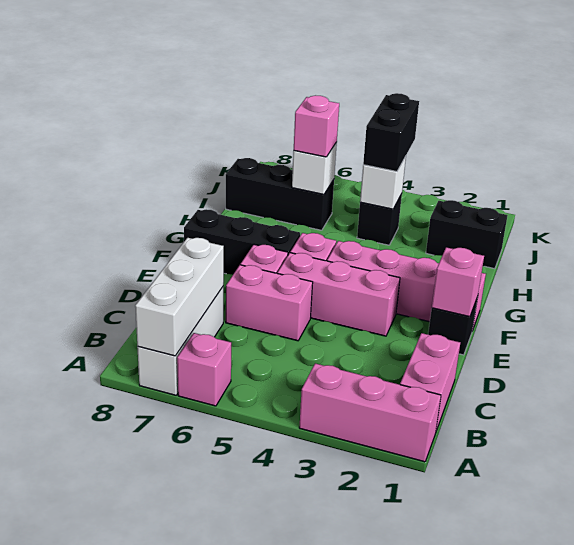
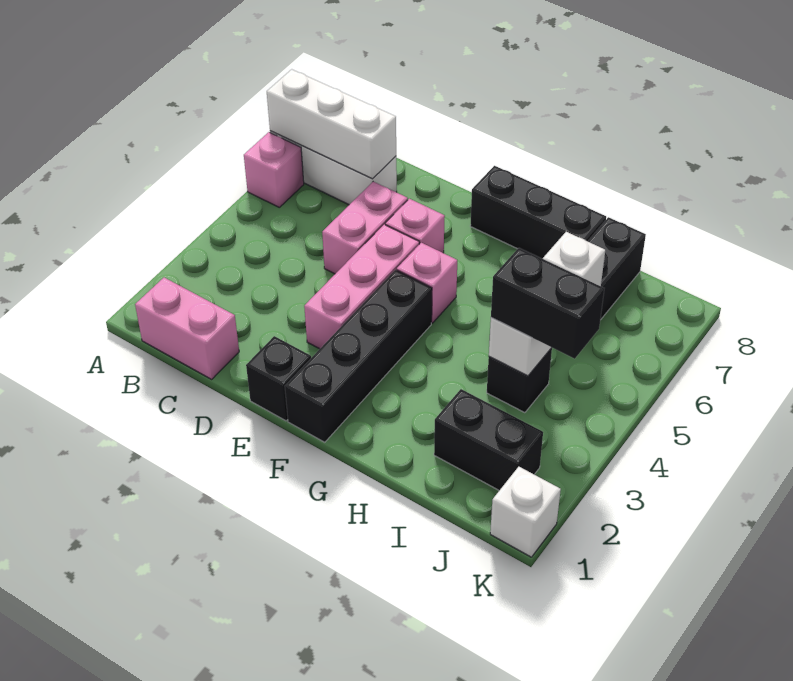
pink 1x3 brick [299,363,441,462] -> none
pink 1x1 brick [432,247,484,317] -> none
pink 1x4 brick [327,241,486,331] -> black 1x4 brick [285,270,432,442]
black 1x3 brick [184,209,300,274] -> black 1x3 brick turned to [470,166,606,259]
black 1x2 brick [426,200,507,269] -> black 1x2 brick turned to [434,389,543,490]
pink 1x1 brick [294,95,339,157] -> none
none -> white 1x1 brick [490,467,561,557]

